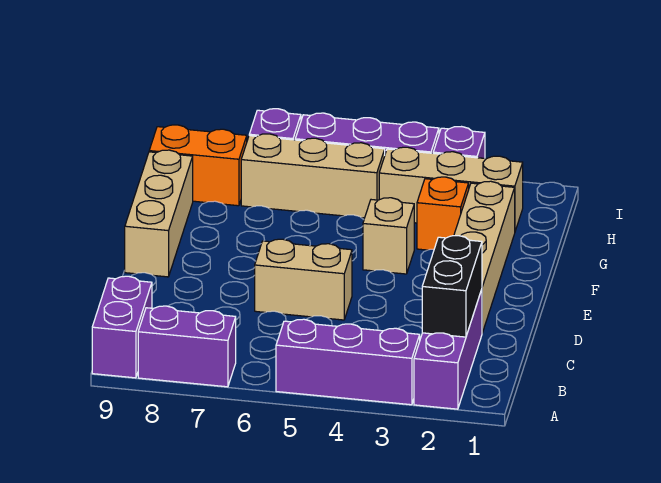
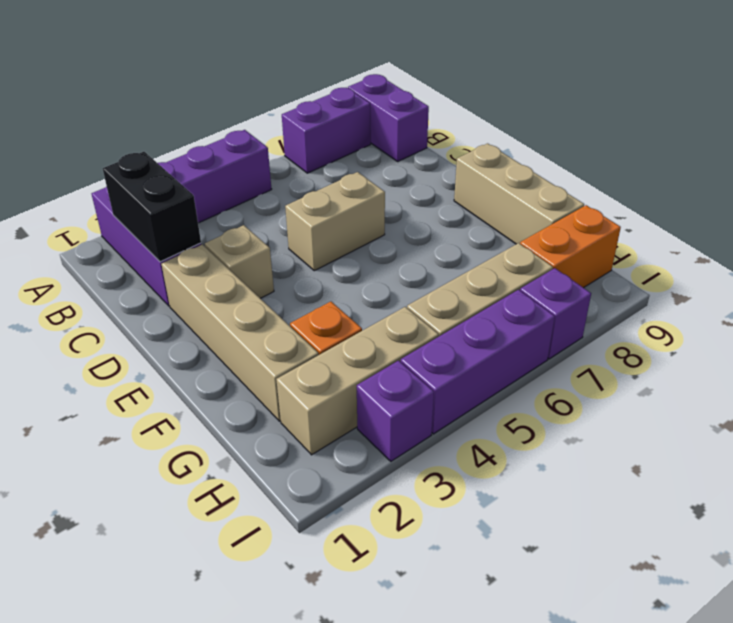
tan 1x1 brick [363,198,414,274] -> tan 1x1 brick moved to [205,225,274,298]

